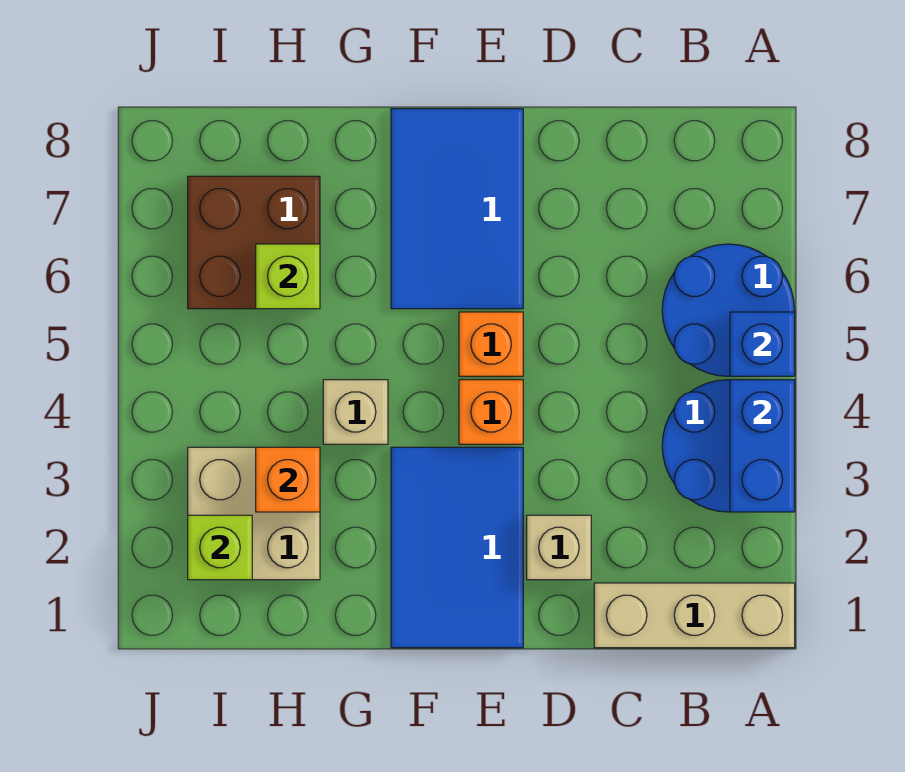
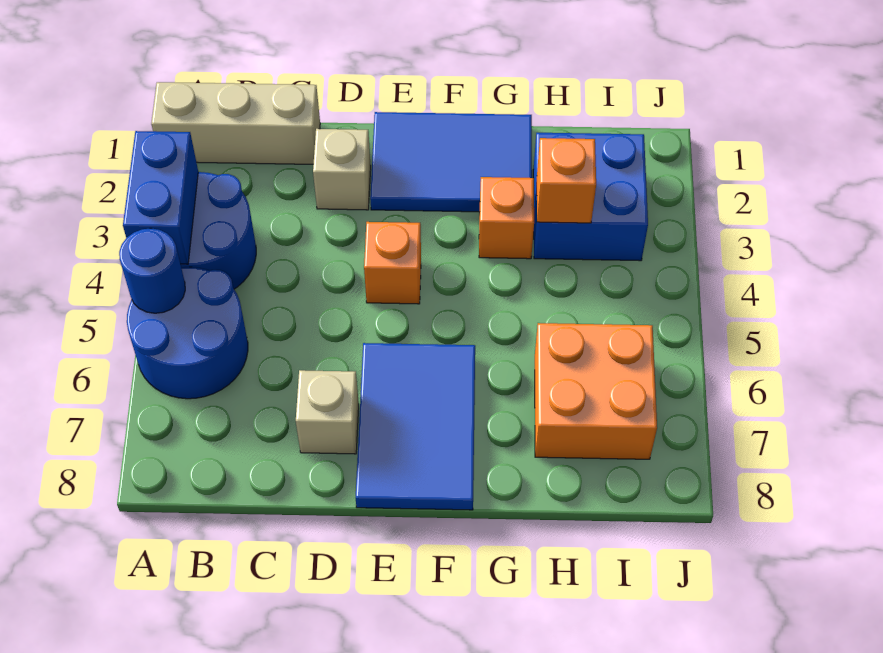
blue 1x1 brick [730,312,795,376] -> blue 1x1 round brick [119,228,185,313]
blue 2x3 tile [391,447,523,648] -> blue 2x3 tile turned to [370,112,532,212]
orange 1x1 brick [459,312,523,376] -> orange 1x1 brick moved to [479,177,534,259]
tan 1x1 brick [323,380,388,444] -> tan 1x1 brick moved to [296,370,359,454]
tan 2x2 brick [188,447,320,580] -> blue 2x2 brick [533,133,648,261]
brown 2x2 brick [188,176,320,309] -> orange 2x2 brick [535,323,657,459]
lime 1x1 brick [256,244,320,309] -> none
lime 1x1 brick [188,515,252,580] -> none

